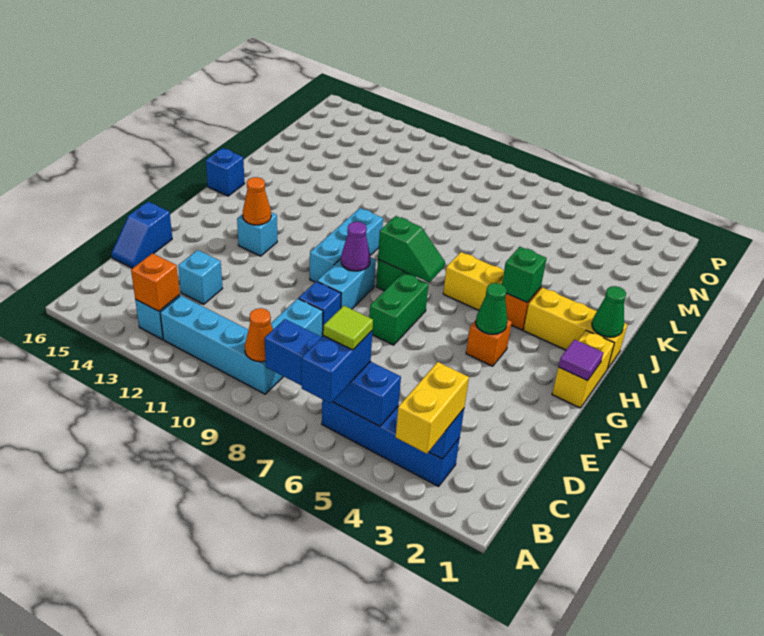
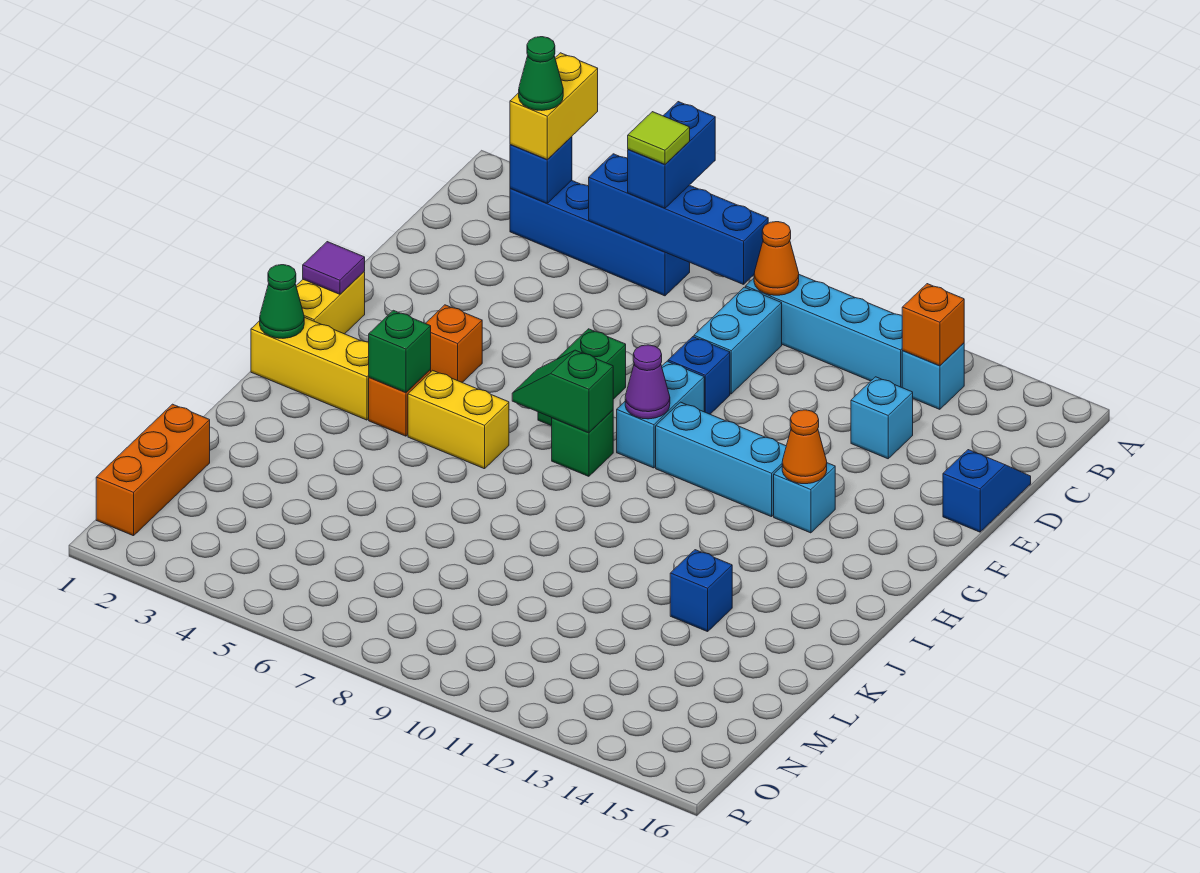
green 1x1 cone [476,283,507,334] -> green 1x1 cone moved to [519,37,563,111]
cyan 1x3 brick [310,208,383,282] -> cyan 1x3 brick turned to [656,402,786,517]
blue 1x1 brick [206,148,245,196] -> blue 1x1 brick moved to [670,550,732,632]
none -> orange 1x3 brick [96,404,210,536]

